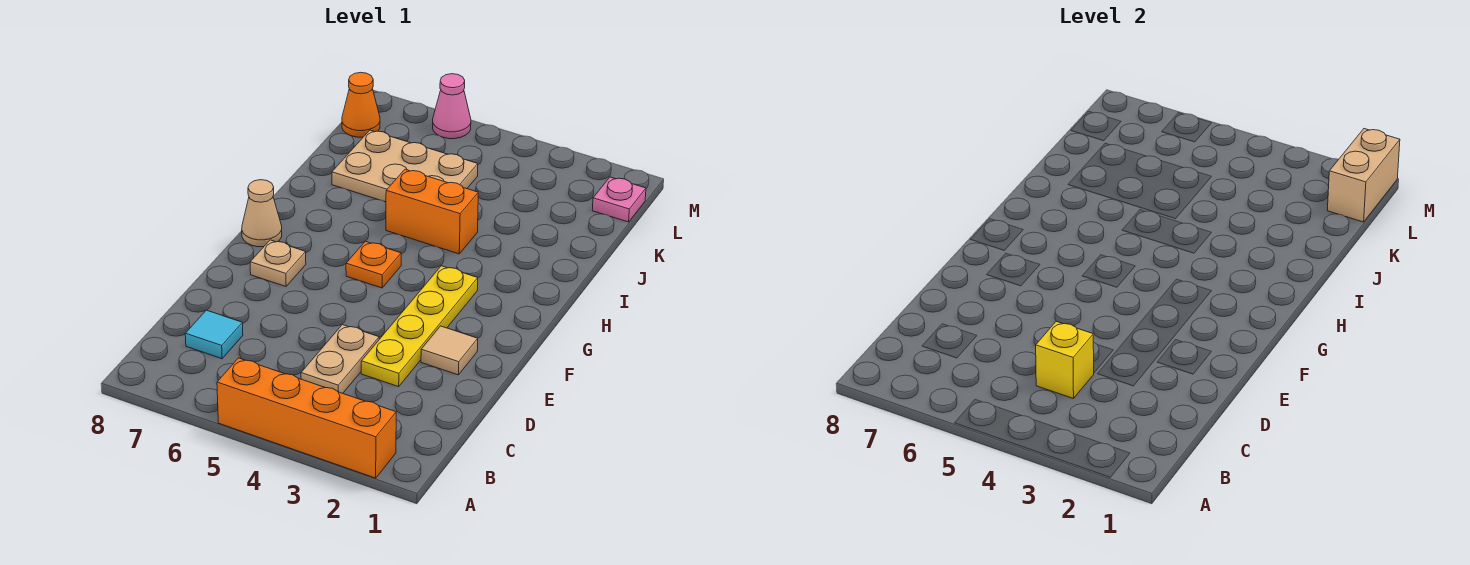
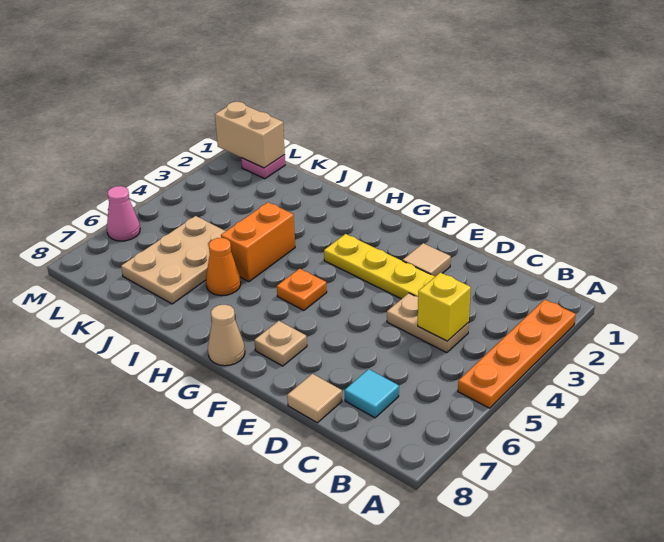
orange 1x4 brick [217,358,396,478] -> orange 1x4 plate [458,299,576,408]
none -> tan 1x1 tile [287,374,342,423]
orange 1x1 cone [342,72,380,137] -> orange 1x1 cone moved to [206,238,241,296]

